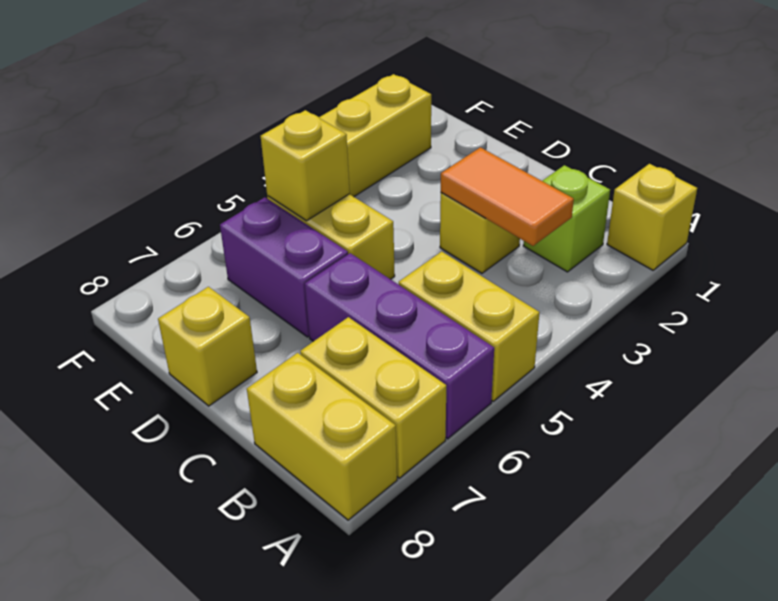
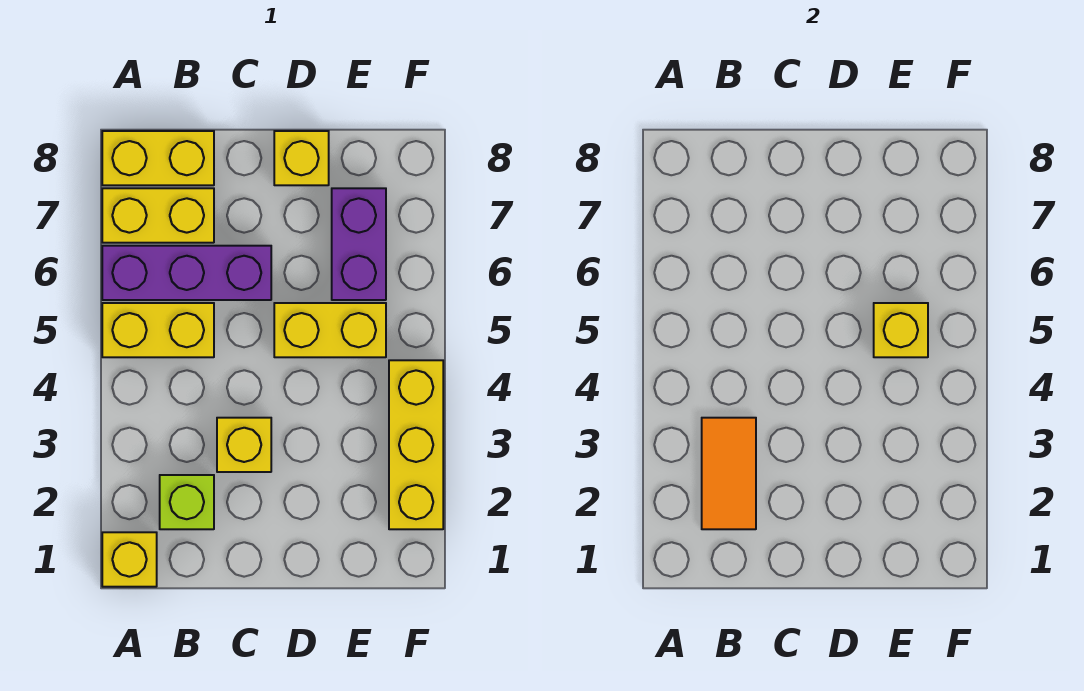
orange 1x2 tile [441,147,574,246] -> orange 1x2 tile turned to [702,418,756,529]
purple 1x2 brick [220,197,348,337] -> purple 1x2 brick turned to [332,188,386,300]

